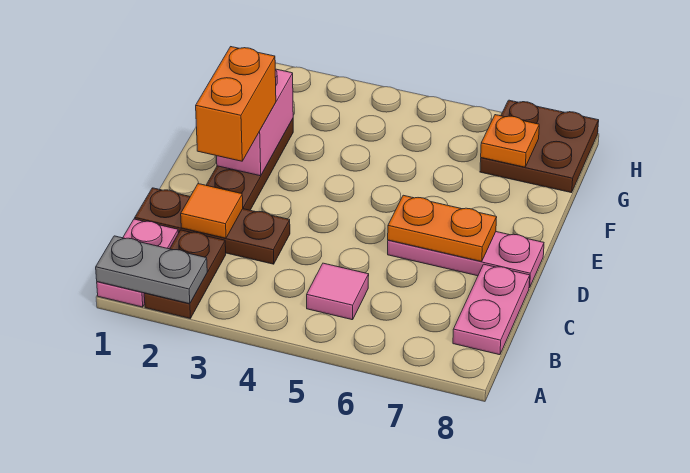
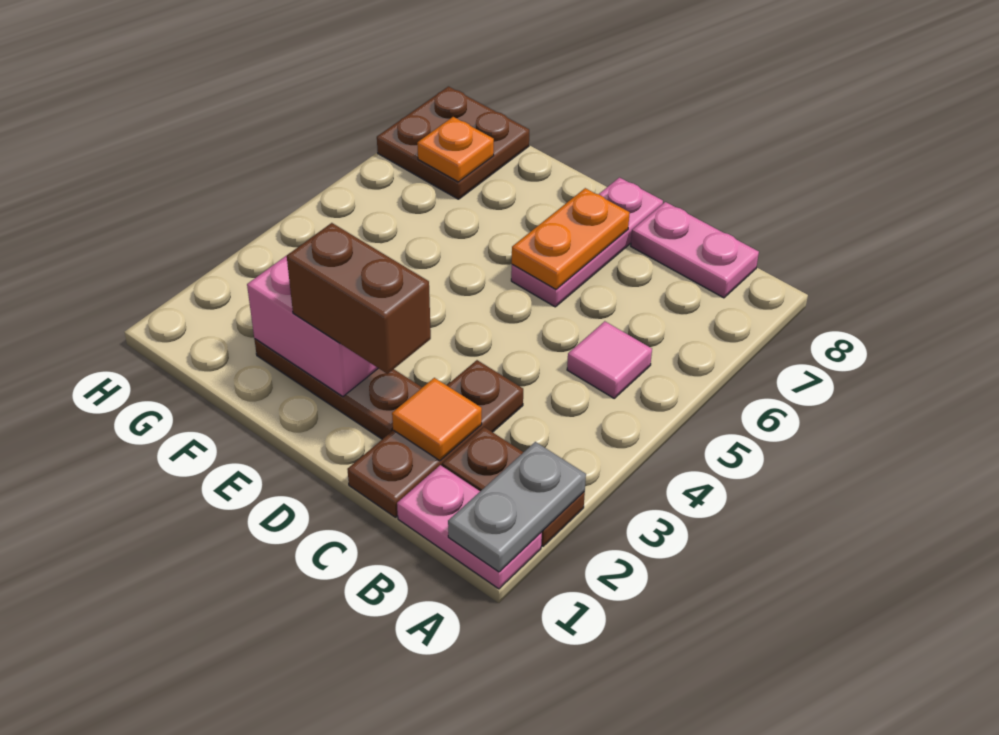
orange 1x2 brick [196,47,276,161] -> brown 1x2 brick [287,223,431,374]

